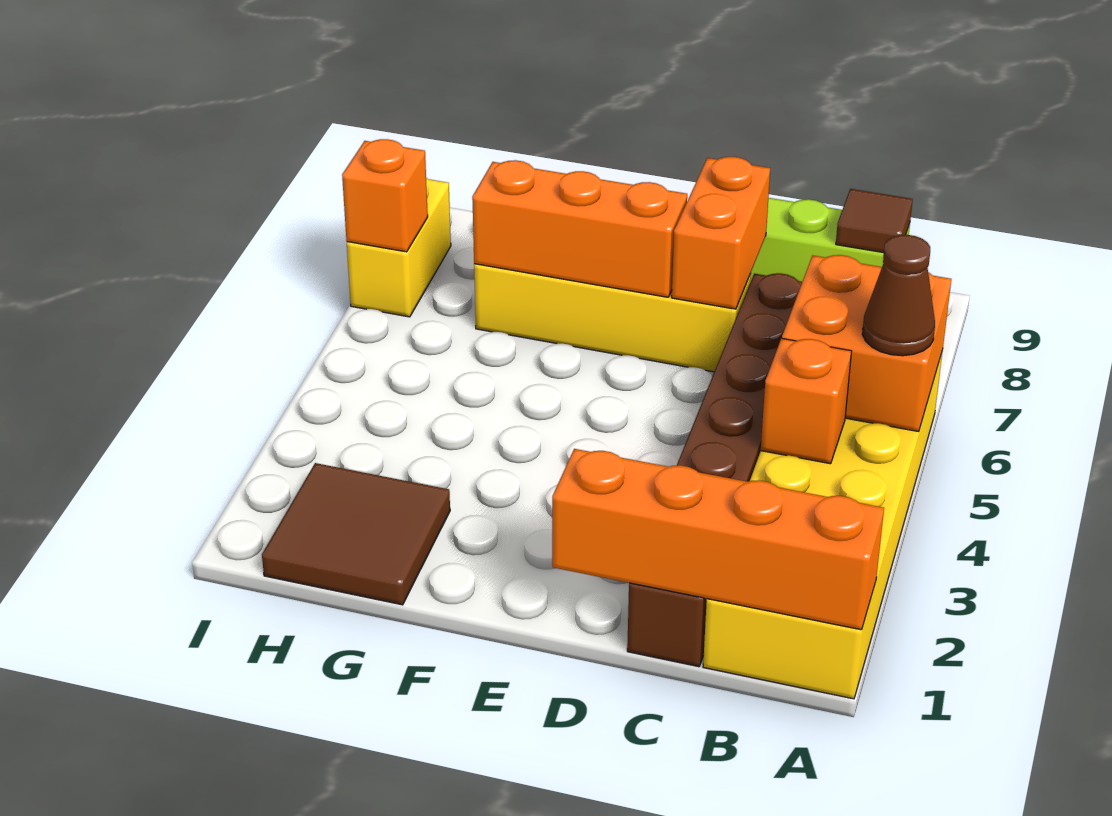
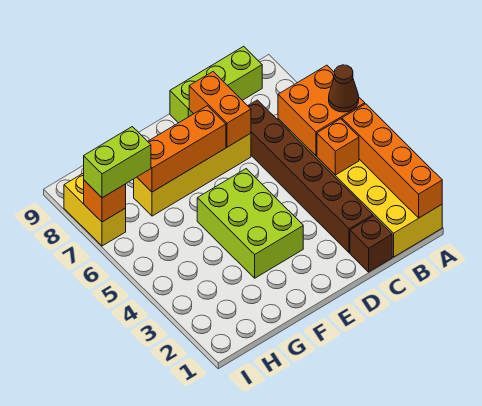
orange 1x4 brick [552,449,884,630] -> orange 1x4 brick turned to [342,104,442,218]
brown 1x1 tile [836,189,913,253] -> none
none -> lime 2x3 brick [197,169,303,278]
brown 2x2 tile [262,463,450,605] -> none
none -> lime 1x2 brick [84,127,151,198]

